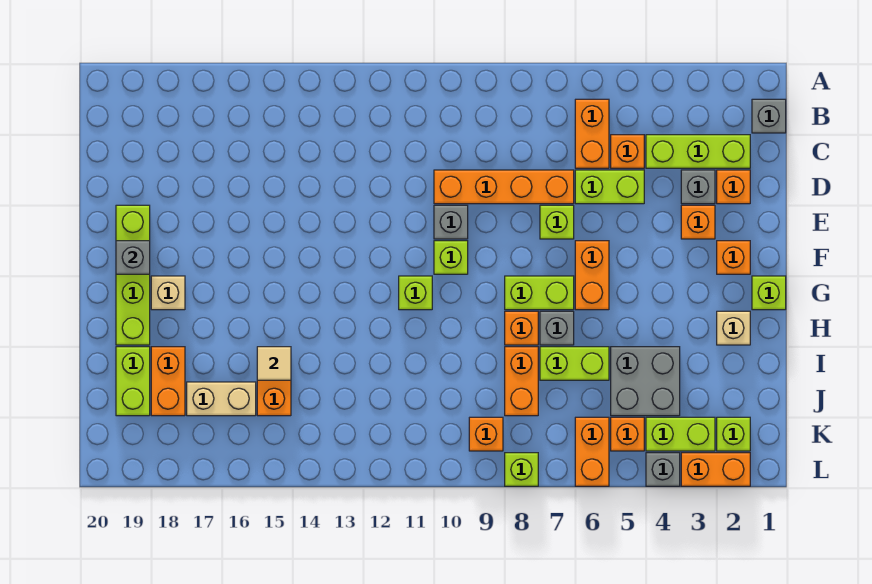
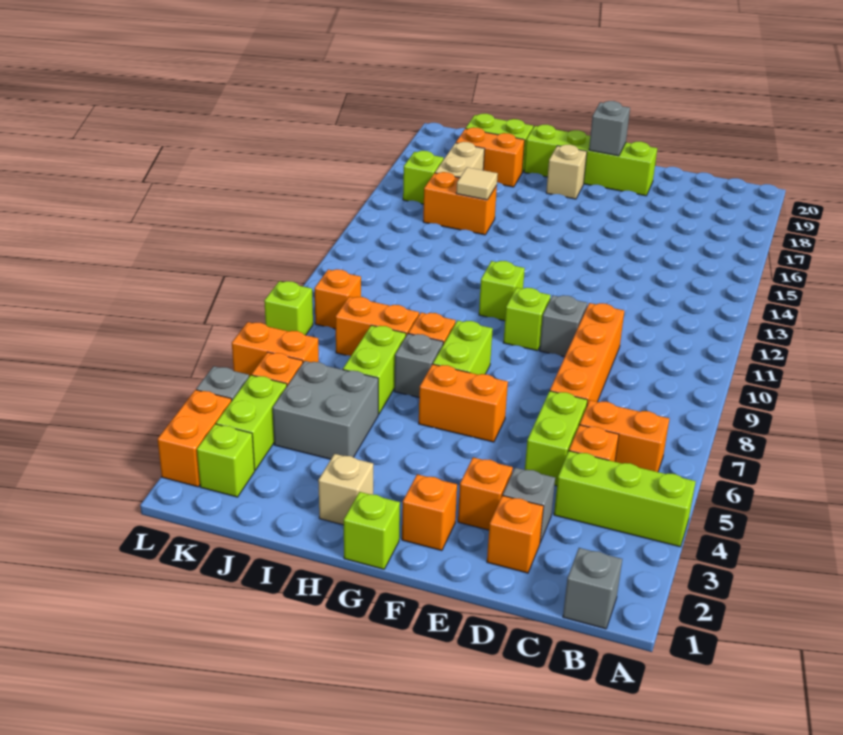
lime 1x3 brick [646,135,750,168] -> lime 1x3 brick turned to [554,451,696,547]
lime 1x1 brick [540,205,574,239] -> lime 1x1 brick moved to [403,151,444,204]

